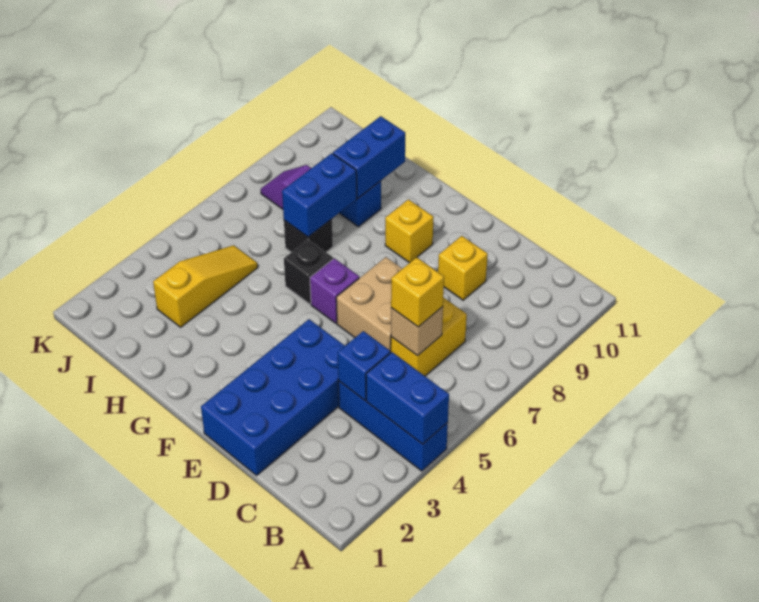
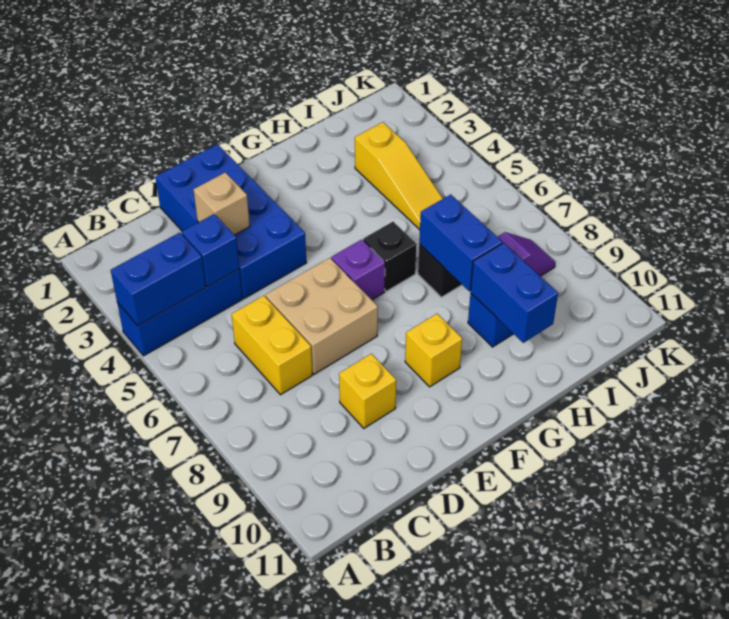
tan 1x1 brick [391,307,443,356] -> tan 1x1 brick moved to [194,172,250,235]
yellow 1x1 brick [391,257,444,327] -> none

